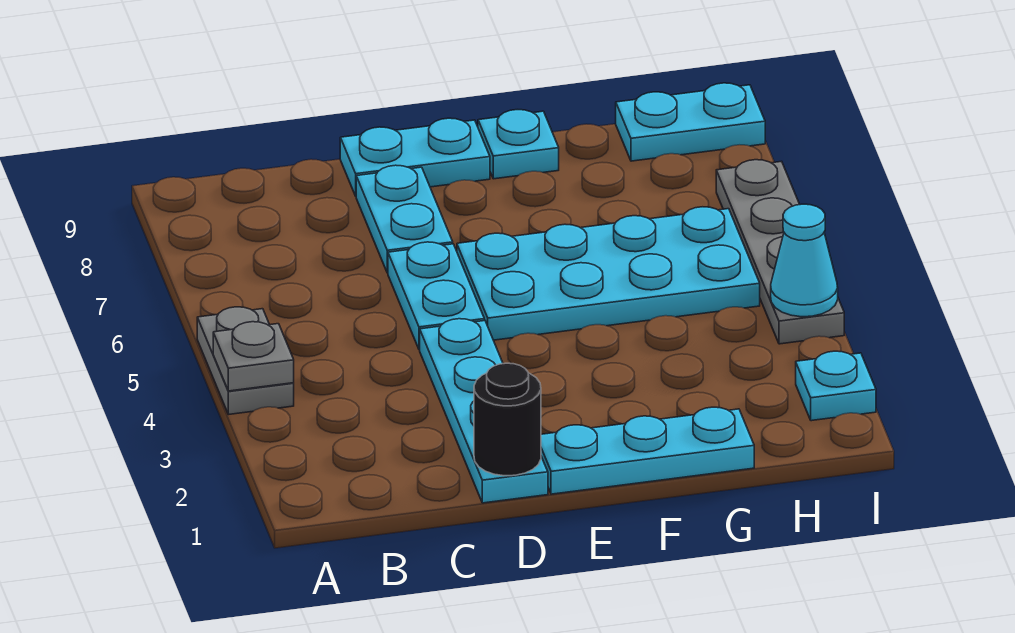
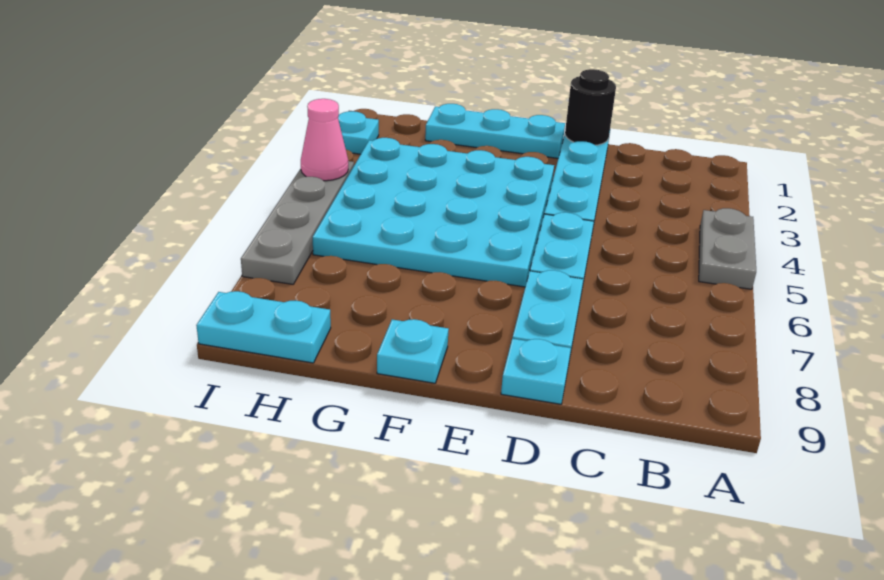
grey 1x1 plate [213,322,294,391] -> none
cyan 1x2 plate [340,118,490,196] -> cyan 1x1 plate [501,339,571,404]
cyan 2x4 plate [457,207,760,340] -> cyan 4x4 plate [313,138,554,287]
cyan 1x1 cone [771,204,838,317] -> pink 1x1 cone [301,99,348,181]

